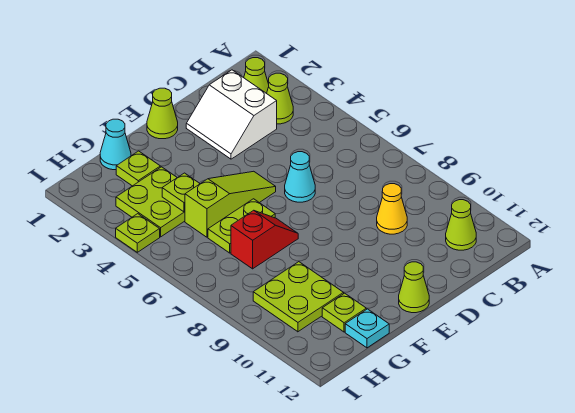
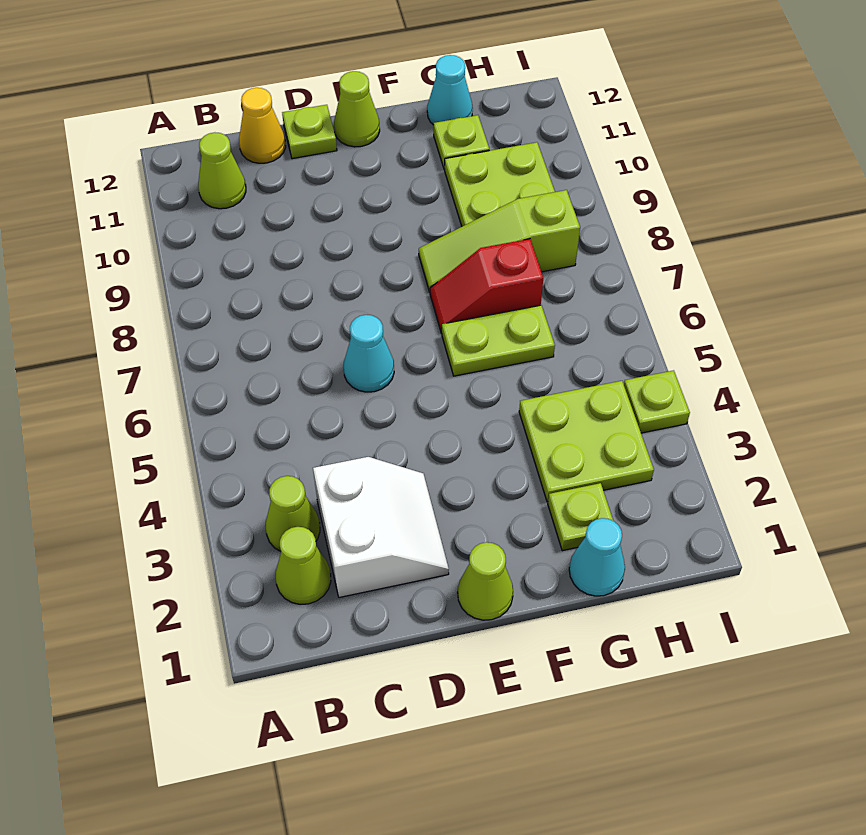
yellow 1x1 cone [377,184,407,234] -> yellow 1x1 cone moved to [239,88,286,163]
lime 1x3 slope [185,171,276,237] -> lime 1x3 slope moved to [419,190,580,292]
lime 1x1 plate [162,173,200,212] -> lime 1x1 plate moved to [282,105,337,159]
cyan 1x1 plate [345,309,389,348] -> cyan 1x1 cone [427,55,473,125]

